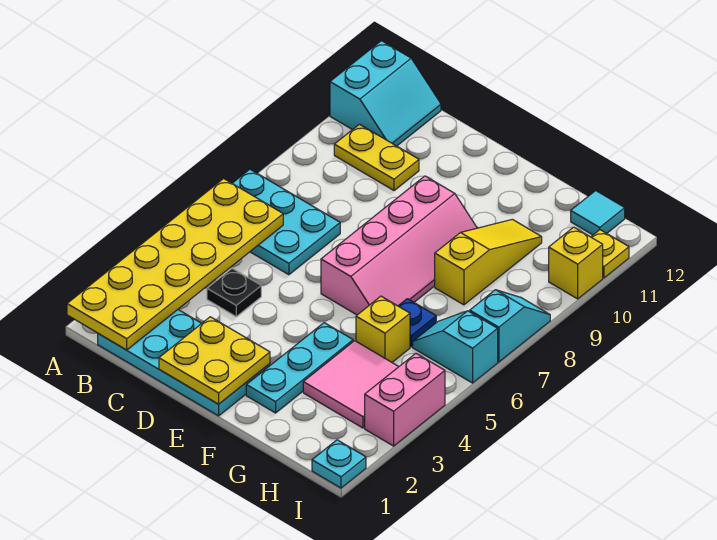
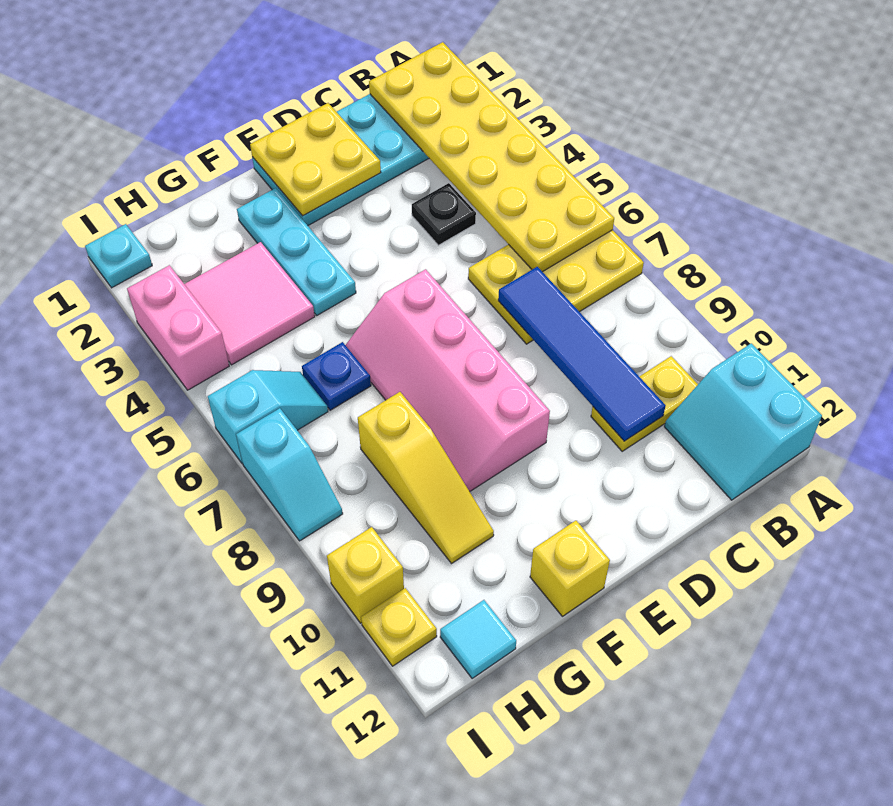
cyan 2x3 plate [232,169,340,275] -> yellow 2x3 plate [468,230,644,344]
none -> blue 1x4 tile [498,267,666,441]
yellow 1x1 brick [356,296,410,362] -> yellow 1x1 brick moved to [530,521,610,616]

